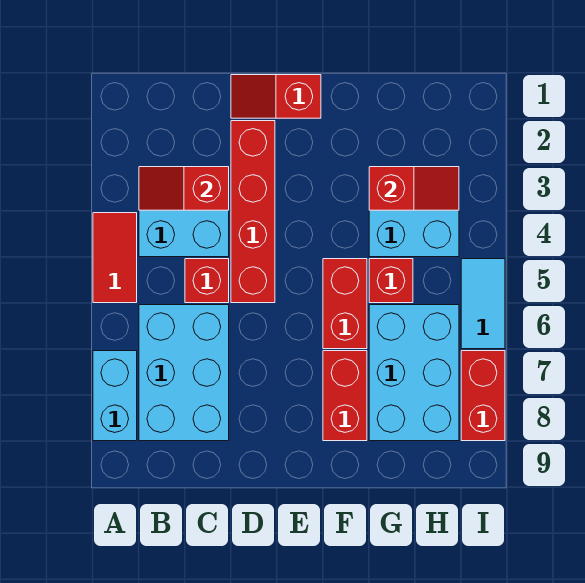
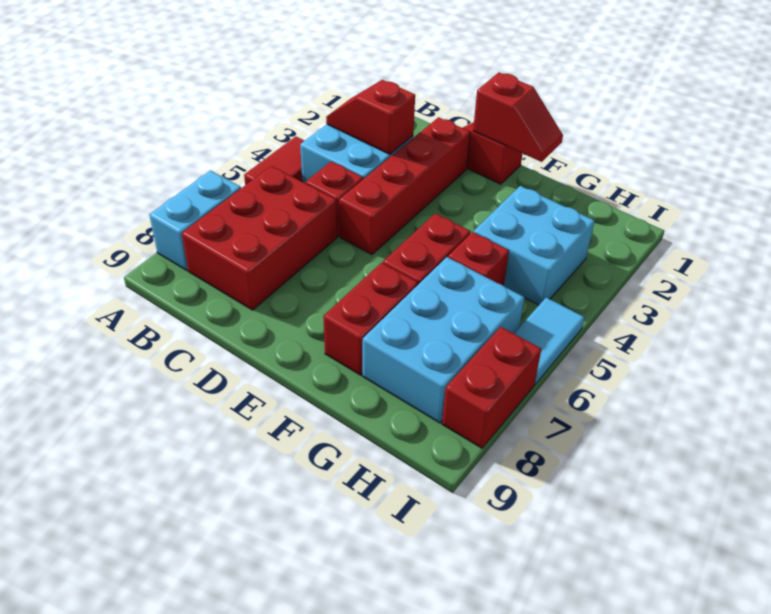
cyan 2x3 brick [139,305,229,441] -> red 2x3 brick [182,166,337,310]
red 1x2 slope [369,167,459,210] -> red 1x2 slope moved to [473,72,563,162]

